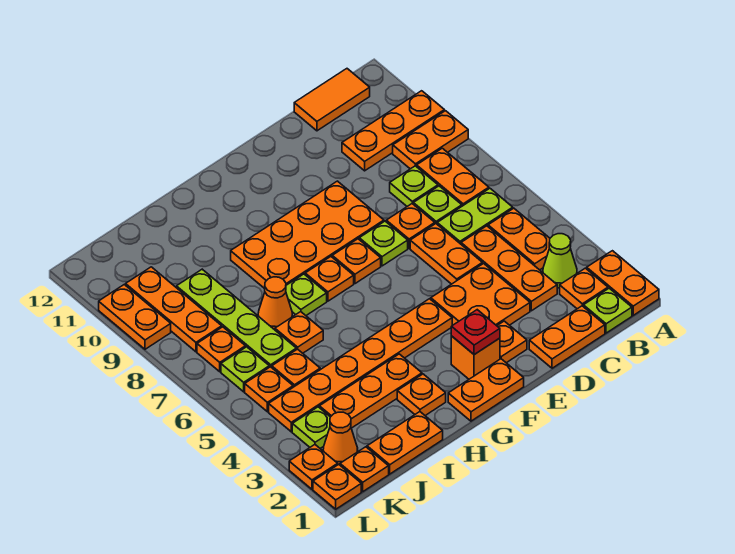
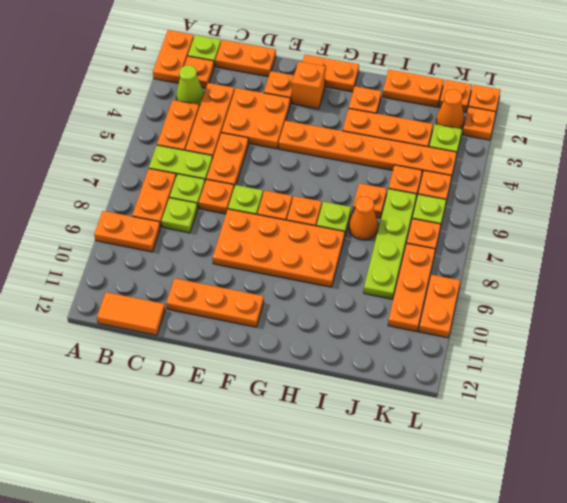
orange 1x3 plate [342,91,444,171] -> orange 1x3 plate moved to [166,278,264,327]
red 1x1 plate [451,310,500,355] -> none

